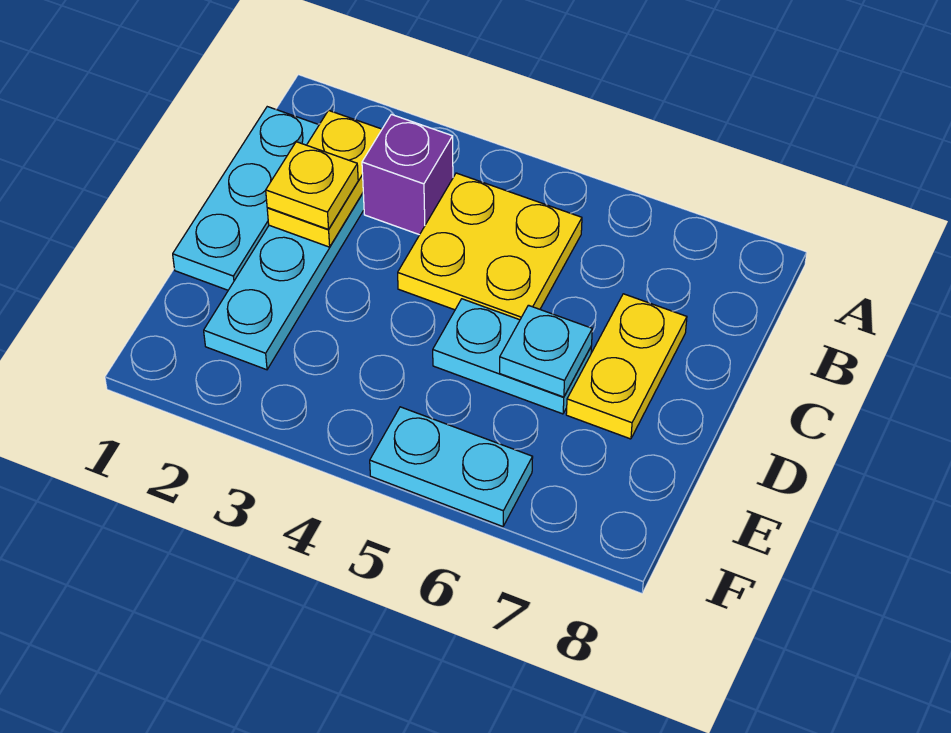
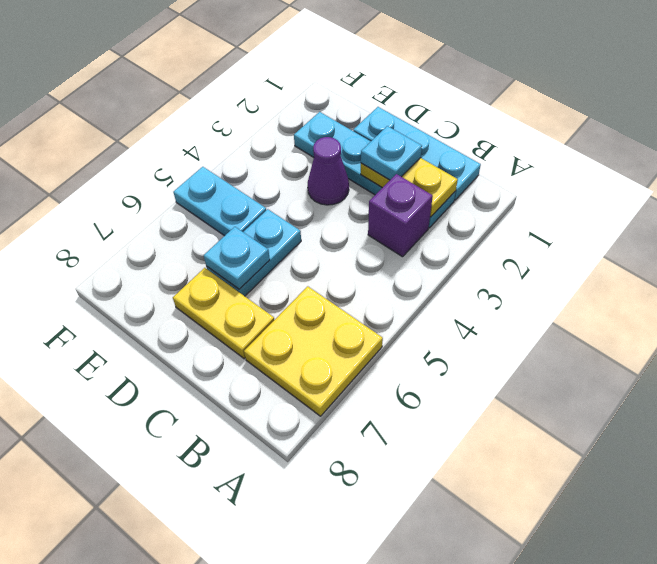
yellow 2x2 plate [398,173,582,320] -> yellow 2x2 plate moved to [244,286,383,416]
yellow 1x1 plate [266,142,358,229] -> cyan 1x1 plate [361,126,422,180]
none -> purple 1x1 cone [308,137,349,205]
cyan 1x2 plate [370,407,533,527] -> cyan 1x2 plate turned to [173,167,266,236]

